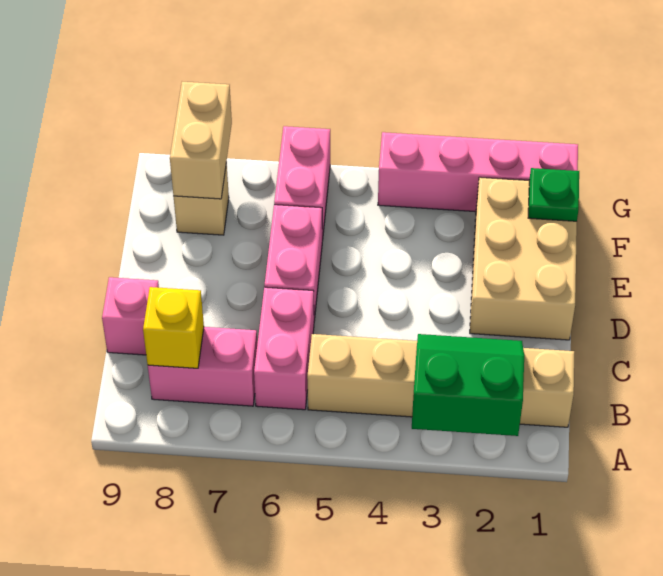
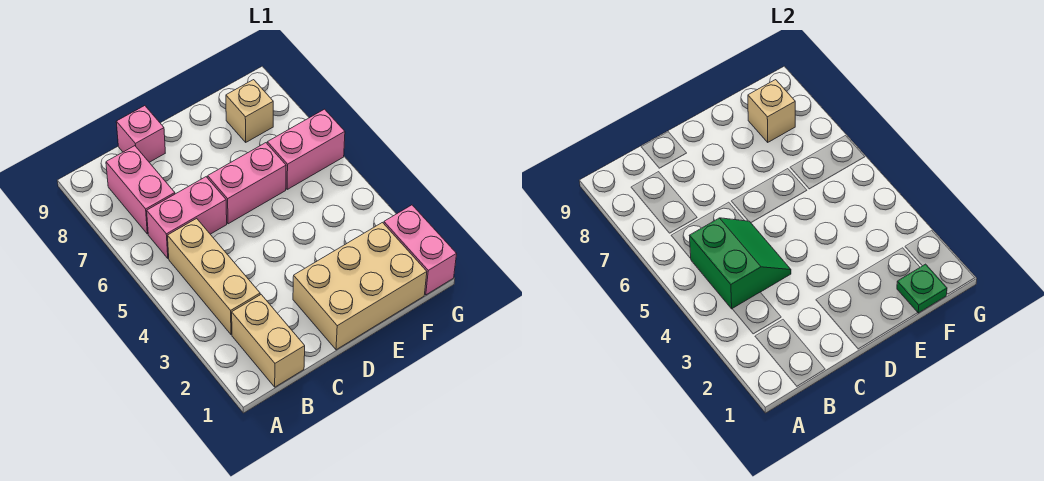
green 2x2 slope [412,334,524,436] -> green 2x2 slope moved to [689,218,791,309]
yellow 1x1 brick [143,287,204,368] -> none
tan 1x2 brick [170,82,232,199] -> tan 1x1 brick [748,80,795,142]
pink 1x4 brick [378,132,578,212] -> pink 1x2 brick [384,205,457,295]

